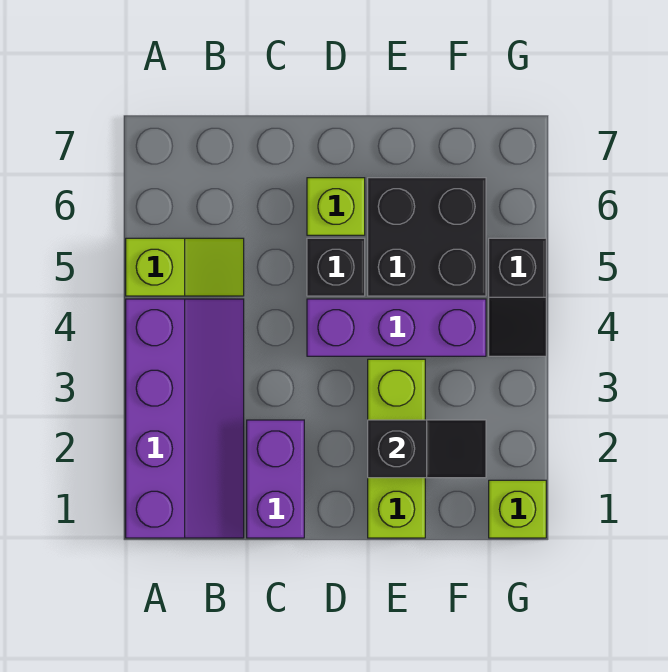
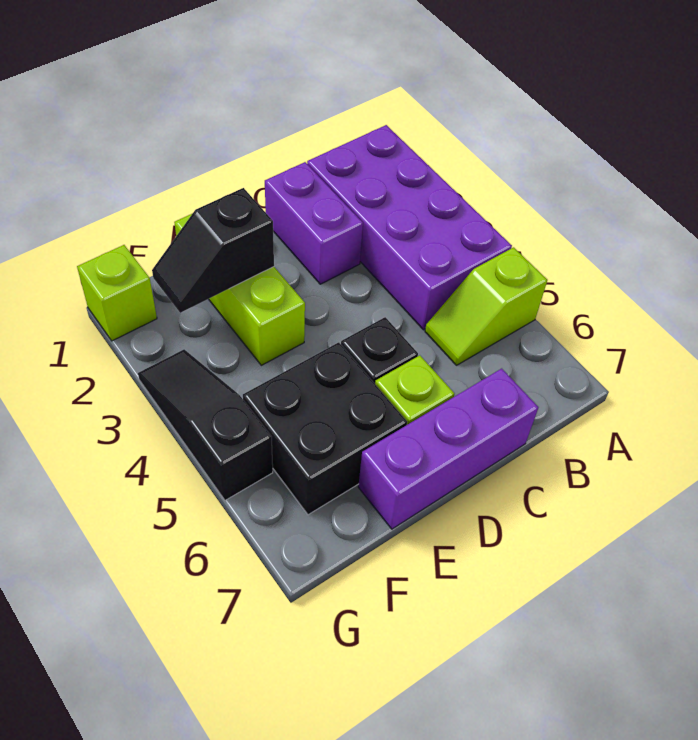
purple 2x4 slope [126,299,244,538] -> purple 2x4 brick [307,125,512,330]
purple 1x3 brick [307,299,486,356] -> purple 1x3 brick moved to [358,369,538,529]
black 1x2 slope [489,238,546,356] -> black 1x3 slope [138,349,273,500]

